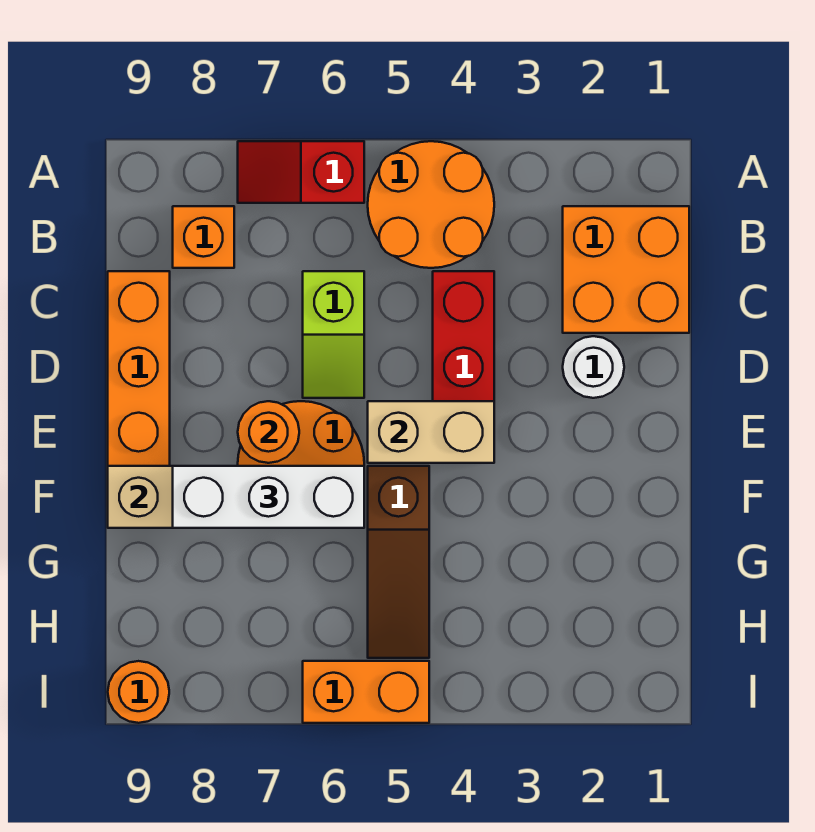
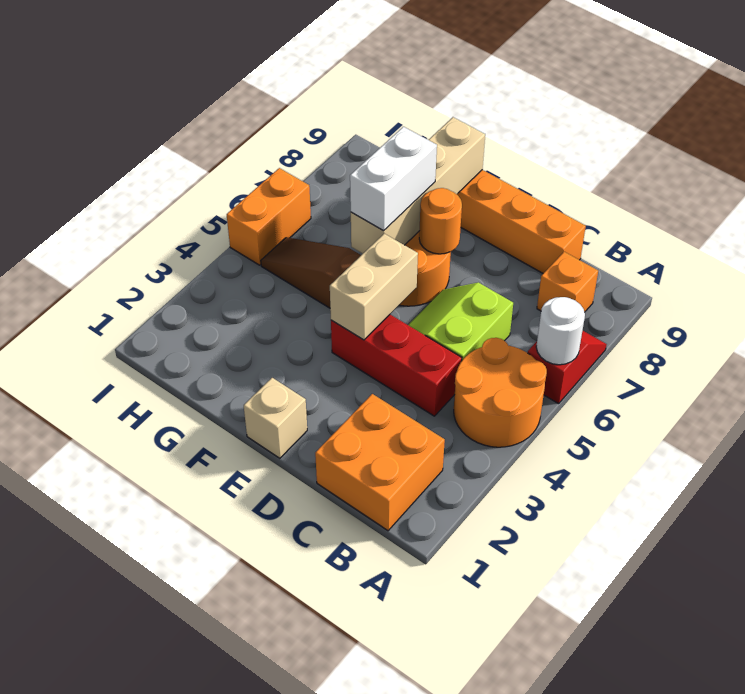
lime 1x2 slope [303,271,364,398] -> lime 2x2 slope [409,283,513,360]
white 1x1 round brick [563,336,624,398] -> white 1x1 round brick moved to [536,297,585,365]
none -> tan 1x1 brick [244,378,307,458]
white 1x3 brick [173,466,364,528] -> white 1x2 brick [350,127,437,231]
orange 1x1 round brick [108,661,169,723] -> none

